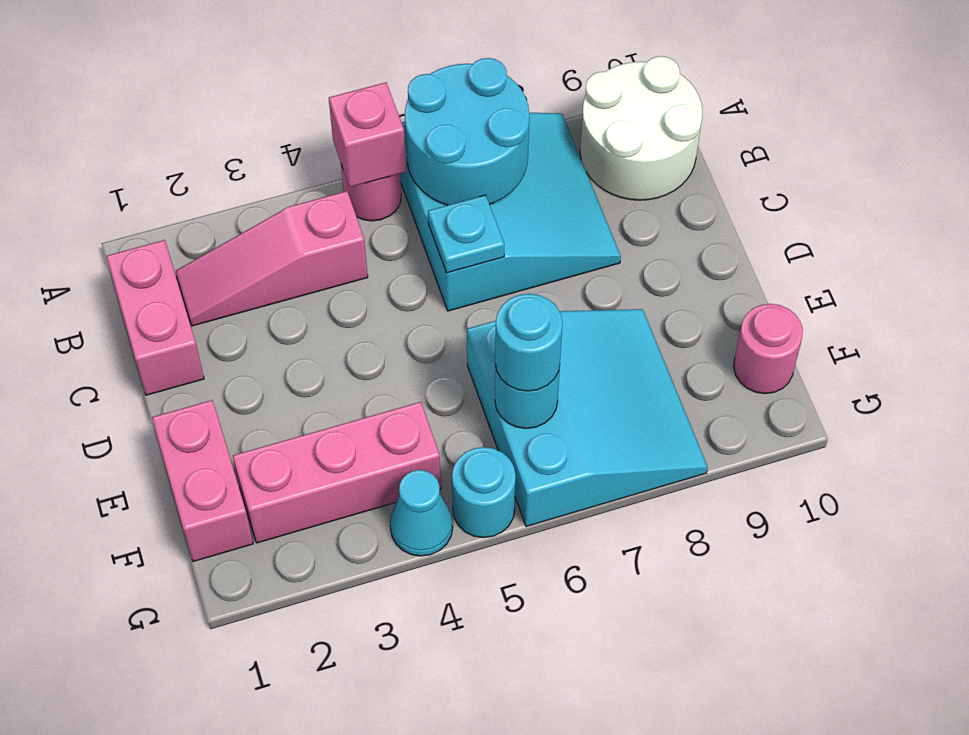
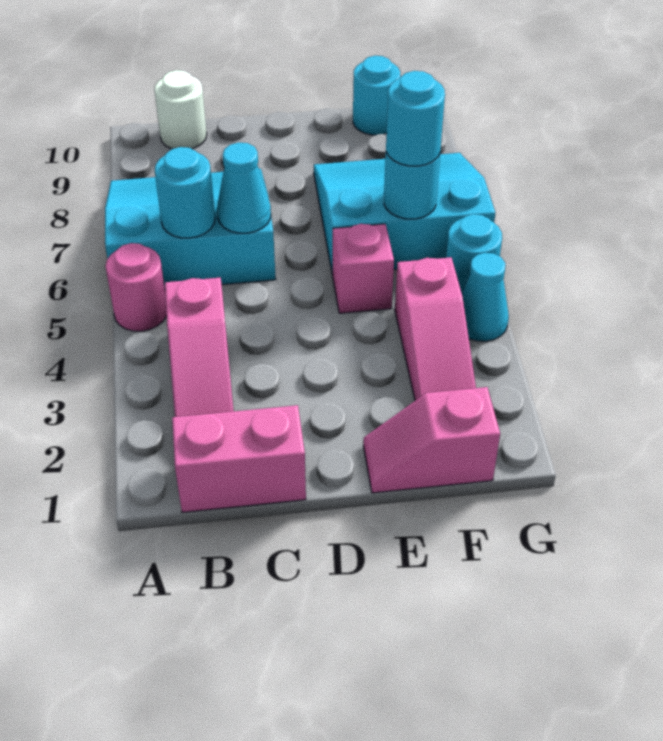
pink 1x1 brick [329,83,406,187] -> pink 1x1 brick moved to [333,224,394,313]
cyan 2x2 round brick [405,58,529,205] -> cyan 1x1 round brick [155,147,215,238]
white 2x2 round brick [580,56,702,200] -> white 1x1 round brick [154,70,207,149]
cyan 1x1 plate [428,195,504,273] -> cyan 1x1 cone [217,142,271,233]
pink 1x2 brick [152,400,253,561] -> pink 1x2 slope [363,387,500,493]
pink 1x3 brick [233,402,441,543] -> pink 1x3 slope [395,257,476,401]
pink 1x1 round brick [734,304,803,394] -> cyan 1x1 round brick [353,56,400,135]

